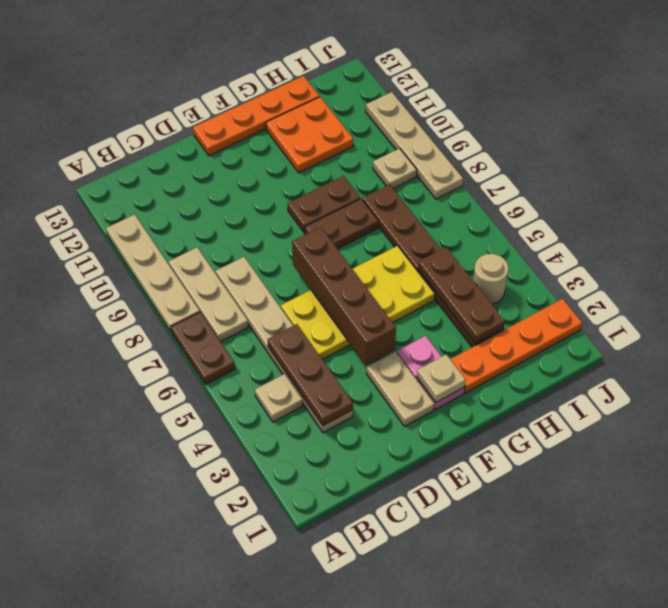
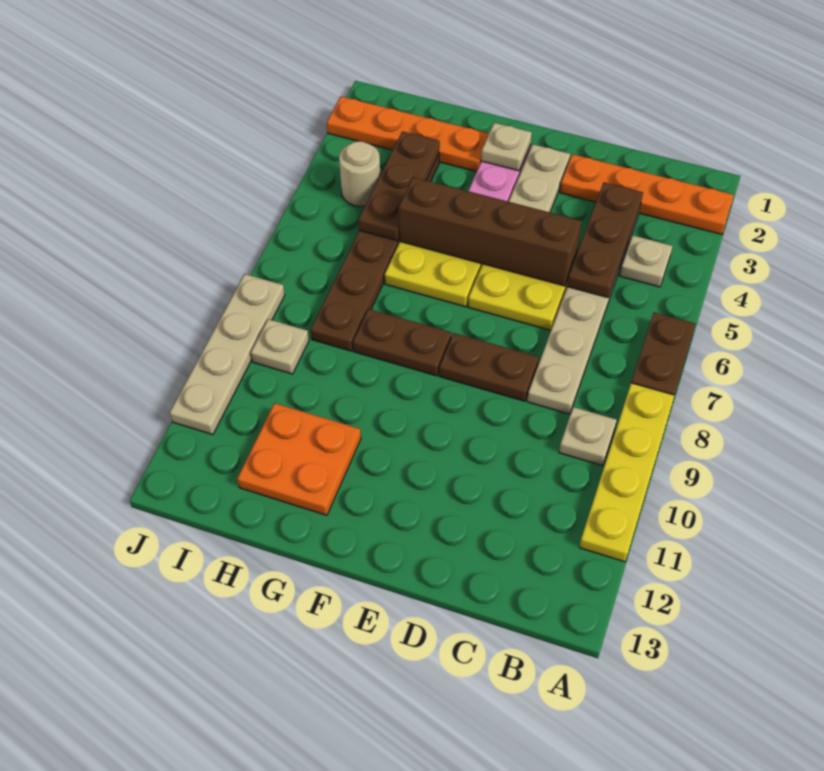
tan 1x4 plate [106,214,200,333] -> yellow 1x4 plate [579,383,675,562]
tan 1x3 plate [169,248,248,341] -> tan 1x1 plate [559,407,617,466]
brown 1x4 brick [292,227,396,365] -> brown 1x4 brick turned to [399,177,582,286]
orange 1x4 plate [193,76,319,156] -> orange 1x4 plate moved to [560,154,734,234]
brown 1x2 plate [288,176,360,233] -> brown 1x2 plate moved to [439,333,539,401]

